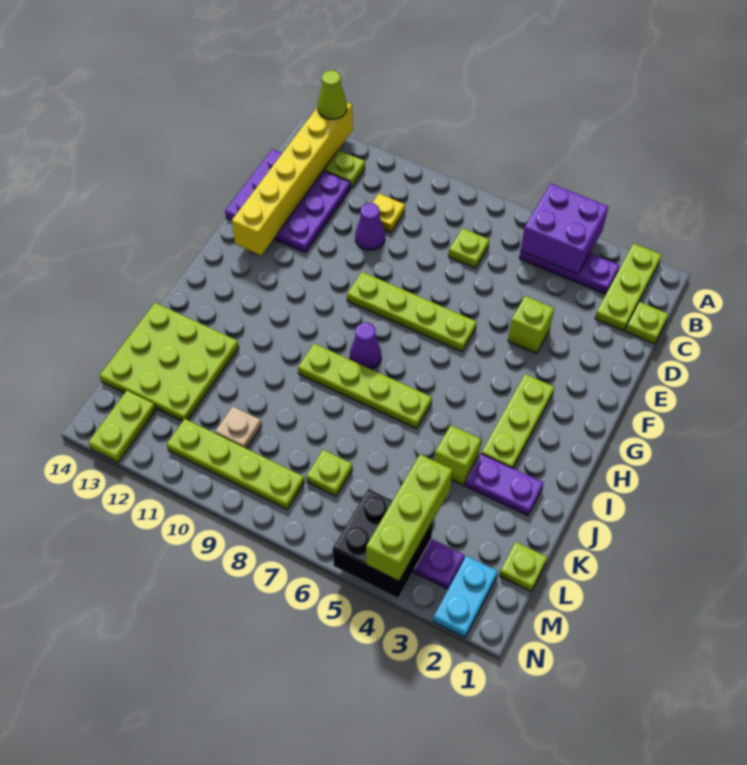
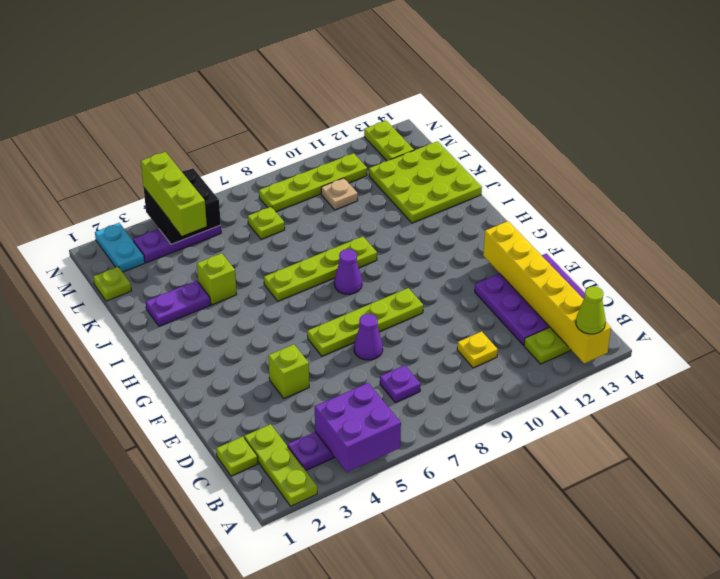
lime 1x1 plate [448,228,489,268] -> purple 1x1 plate [380,365,420,403]
purple 1x1 cone [355,203,385,250] -> purple 1x1 cone moved to [354,314,383,360]
lime 1x3 plate [481,374,554,468] -> none

